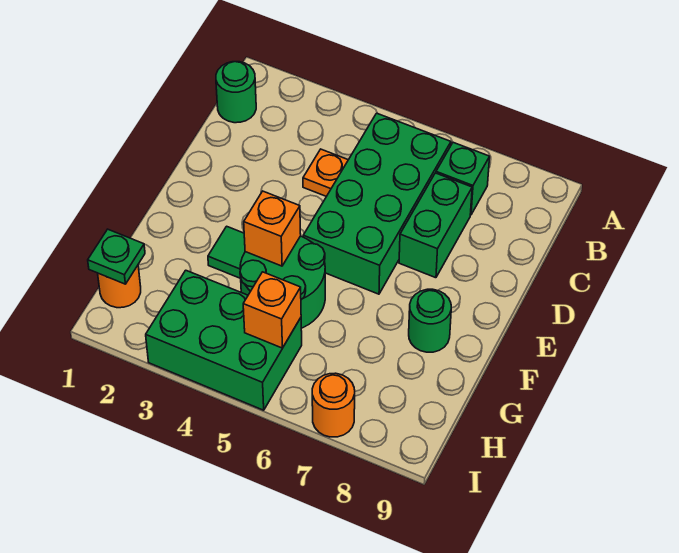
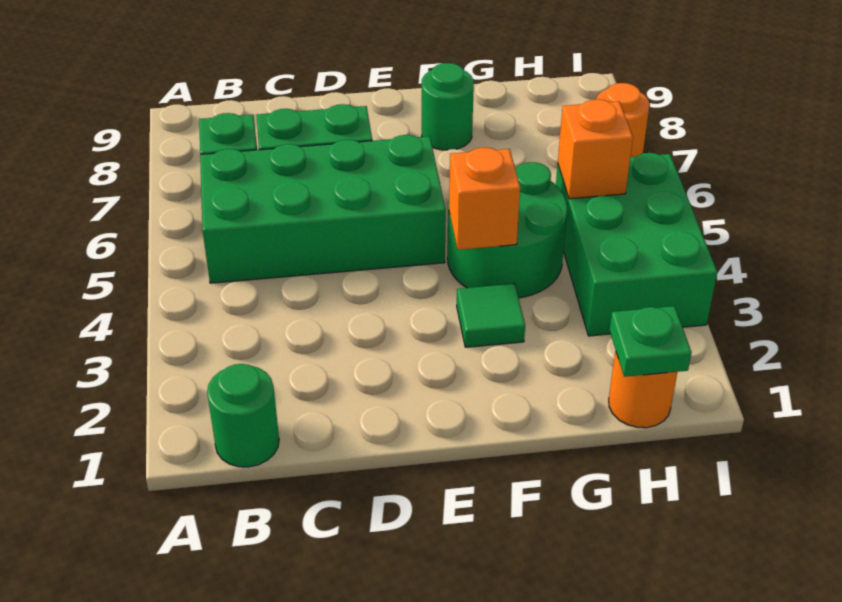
orange 1x1 plate [303,149,348,196] -> none

